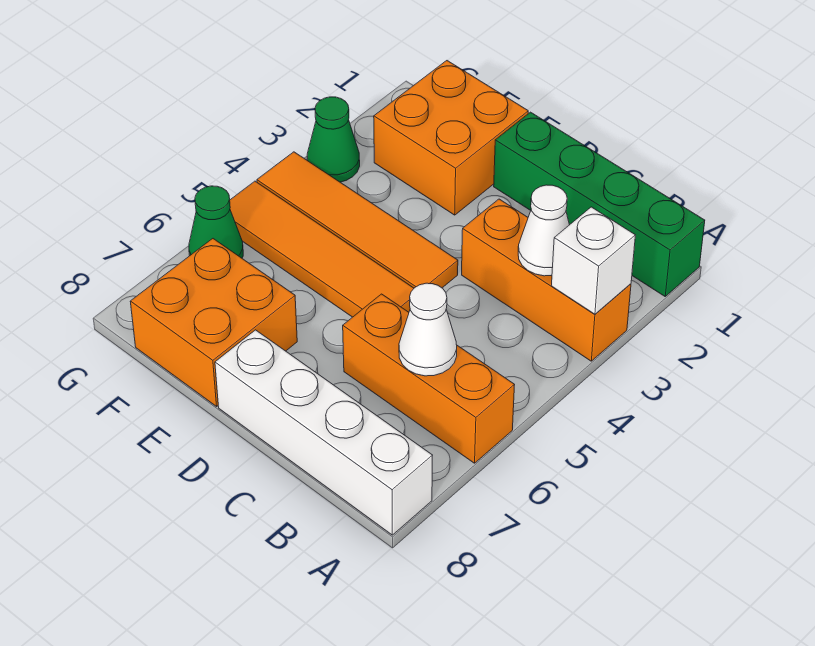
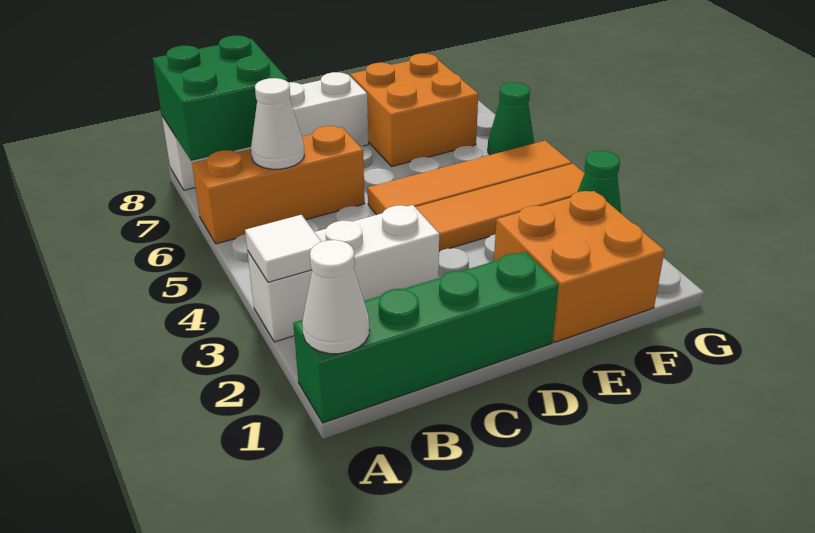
orange 1x3 brick [462,199,631,361] -> white 1x3 brick [247,205,439,342]
white 1x1 brick [551,207,635,314] -> white 1x1 tile [245,215,322,282]
none -> green 2x2 brick [153,35,288,161]
white 1x1 cone [518,185,569,276] -> white 1x1 cone moved to [302,240,369,354]

